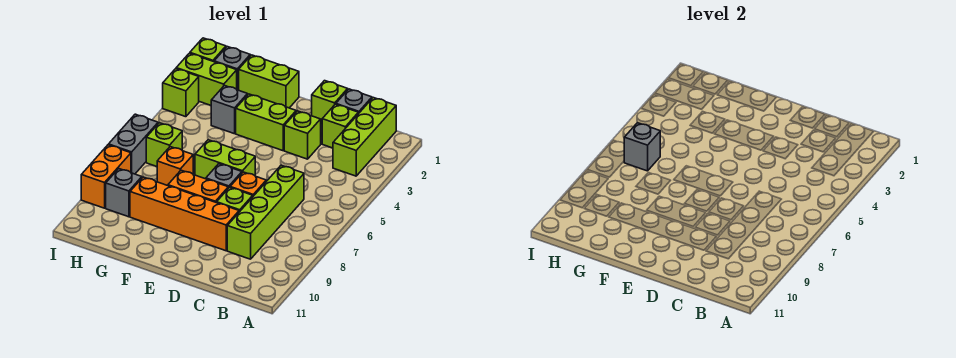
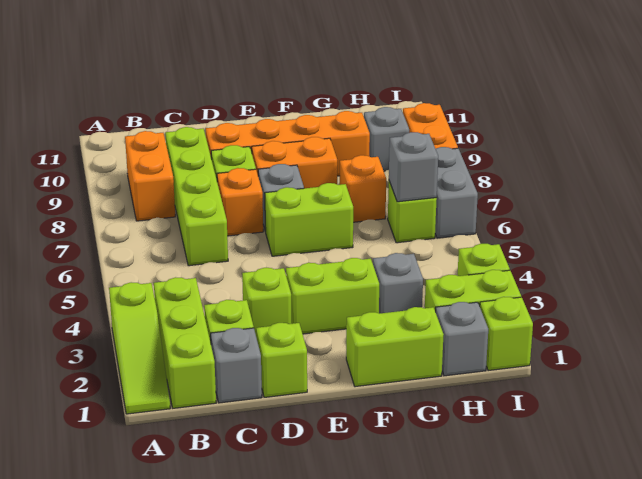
none -> lime 1x3 slope [109,282,170,414]
none -> orange 1x2 brick [125,131,175,221]

